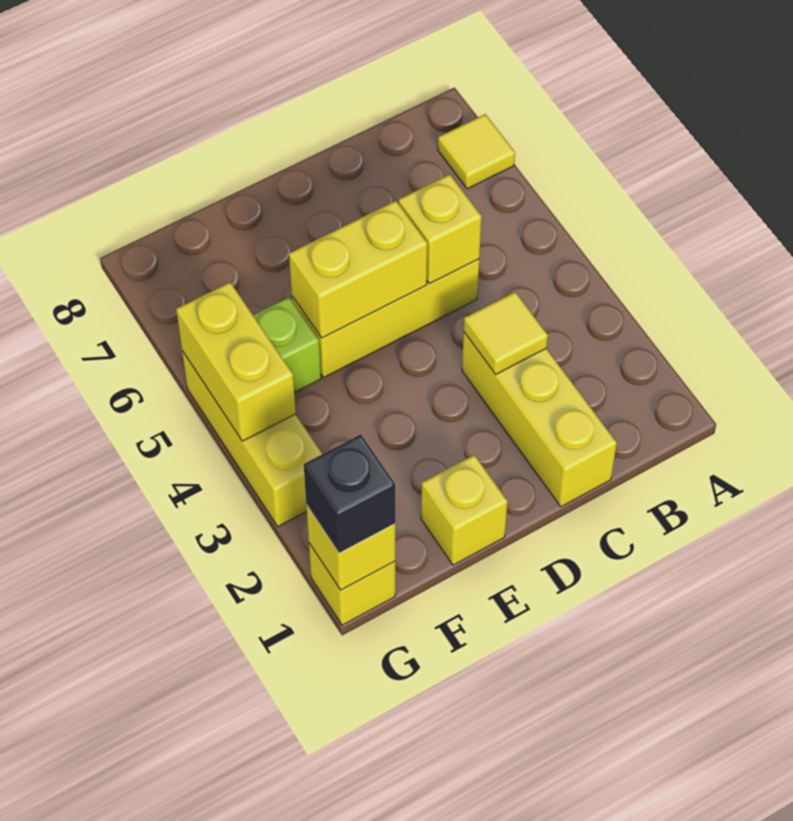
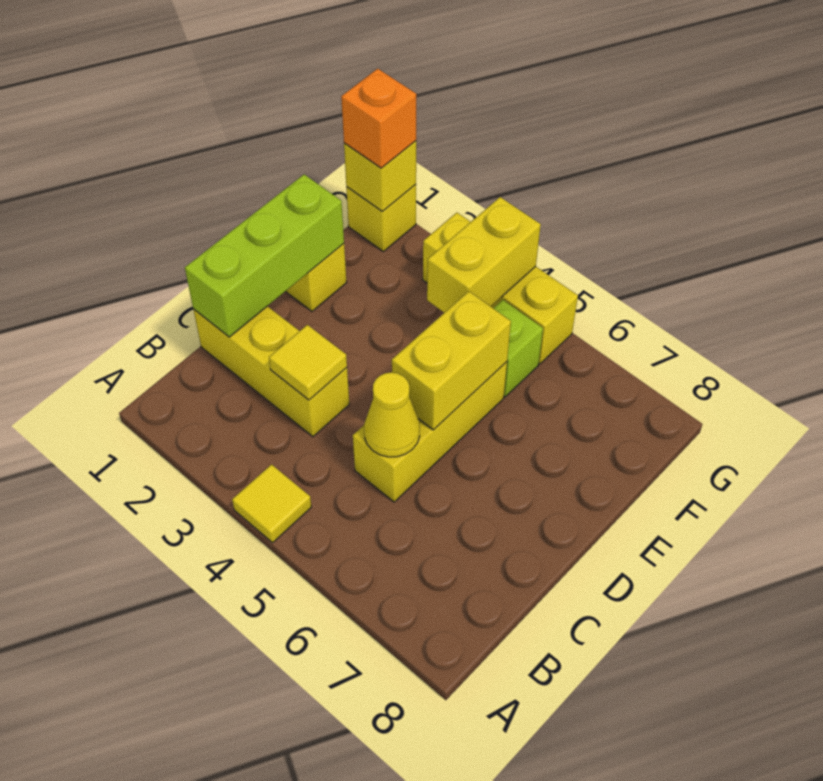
yellow 1x1 tile [438,114,515,189] -> yellow 1x1 tile moved to [232,465,311,543]
none -> lime 1x3 brick [185,174,344,337]
yellow 1x1 brick [399,174,482,284] -> yellow 1x1 cone [364,372,420,457]
black 1x1 brick [304,434,395,553] -> orange 1x1 brick [341,69,416,168]
yellow 1x2 brick [176,283,296,441] -> yellow 1x2 brick turned to [427,197,541,313]

